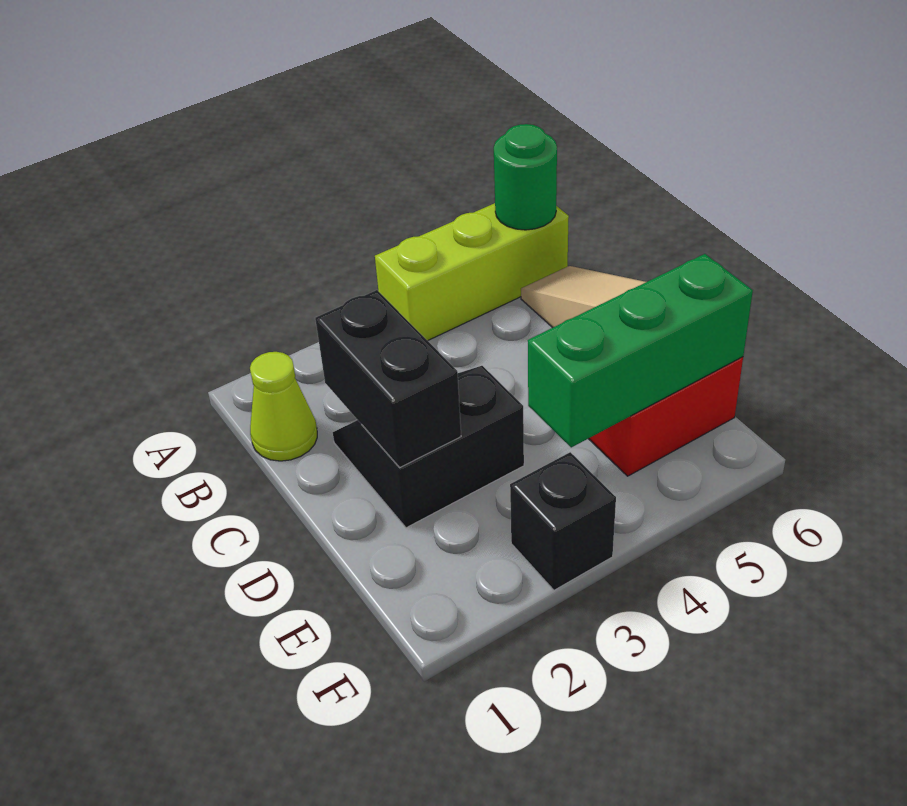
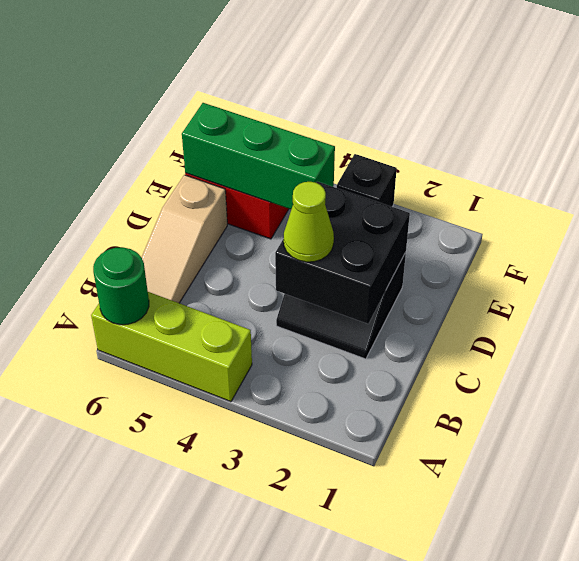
lime 1x1 cone [250,352,317,461] -> lime 1x1 cone moved to [284,182,334,262]
black 1x2 brick [315,290,461,468] -> black 2x2 brick [275,182,410,324]

